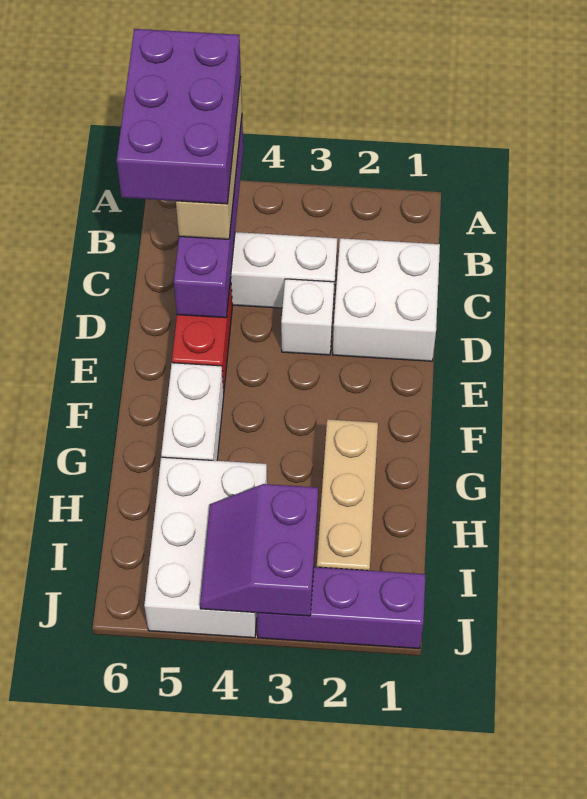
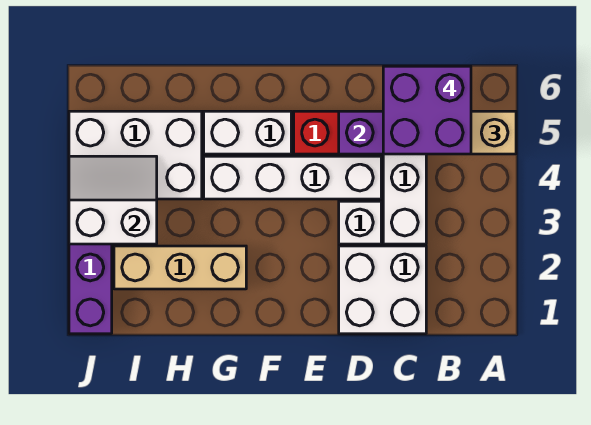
purple 2x3 brick [117,29,241,204] -> purple 2x2 brick [383,66,471,154]
none -> white 1x4 brick [204,156,381,199]
purple 2x2 slope [200,484,318,616] -> white 2x2 slope [69,156,157,244]

